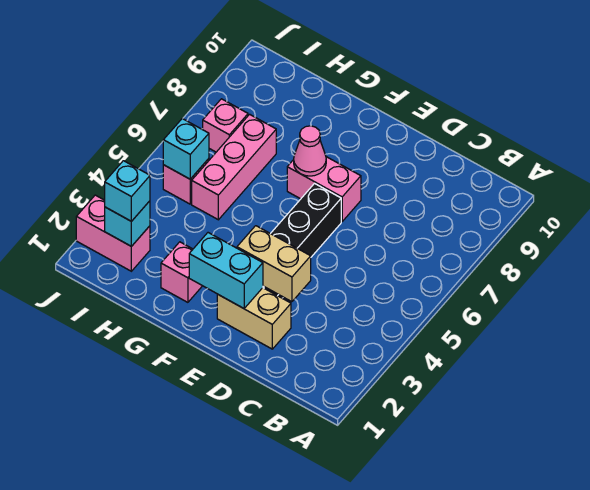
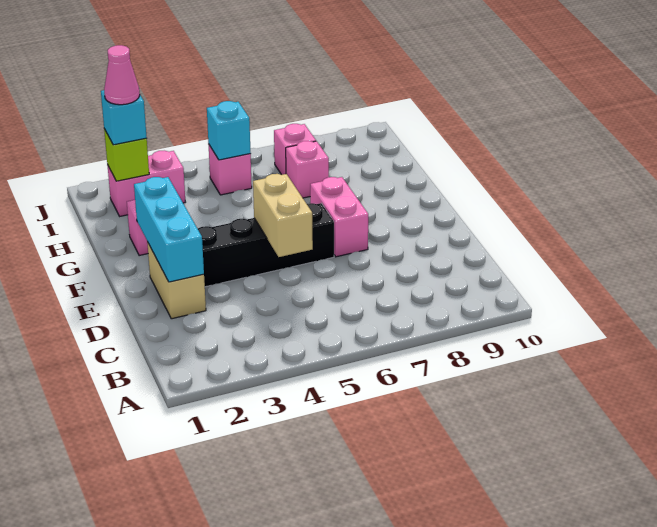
tan 1x2 brick [237,226,311,302] -> tan 1x2 brick moved to [253,174,313,257]
cyan 1x2 brick [189,233,263,308] -> cyan 1x3 brick [134,177,204,282]
pink 1x1 cone [294,126,326,176] -> pink 1x1 cone moved to [104,45,140,105]
pink 1x3 brick [192,114,276,220] -> pink 1x1 brick [286,141,329,198]
pink 1x2 brick [76,195,150,271] -> pink 1x2 brick turned to [107,151,185,216]
cyan 1x1 brick [105,201,150,246] -> lime 1x1 brick [104,129,149,181]

